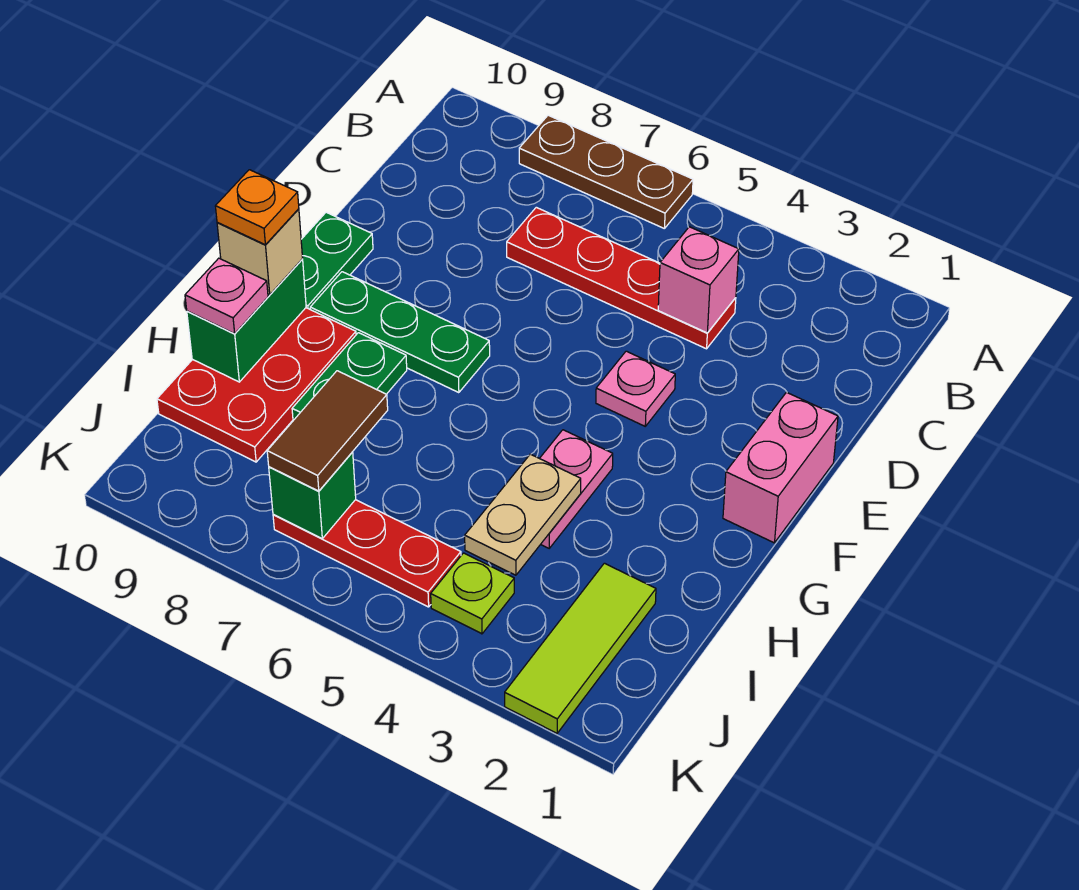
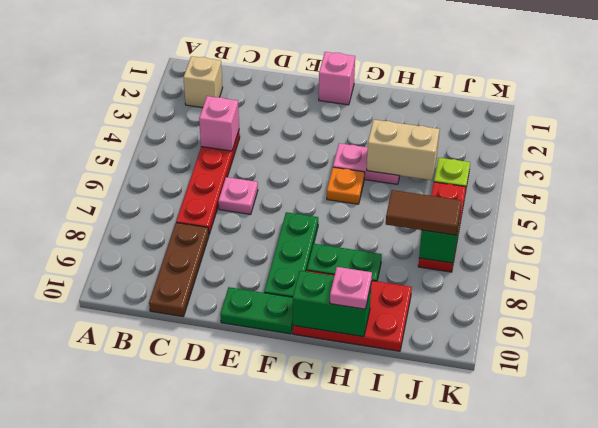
brown 1x3 plate [519,115,693,229] -> brown 1x3 plate moved to [149,223,209,317]
pink 1x2 brick [723,392,838,543] -> pink 1x1 brick [319,52,355,105]
pink 1x1 plate [596,351,675,426] -> pink 1x1 plate moved to [218,177,258,214]
tan 1x1 brick [217,209,303,295] -> tan 1x1 brick moved to [183,56,223,108]
orange 1x1 plate [215,170,299,245] -> orange 1x1 plate moved to [327,167,365,204]
tan 1x2 plate [465,454,581,575] -> tan 1x2 brick [367,120,440,180]
lime 1x3 tile [505,563,656,733] -> none

